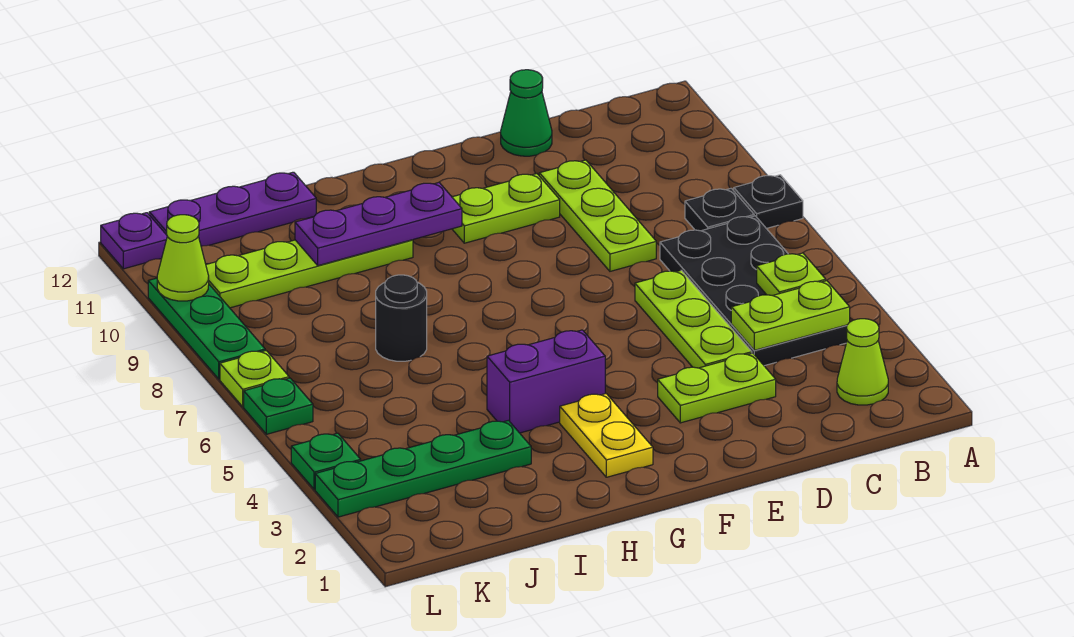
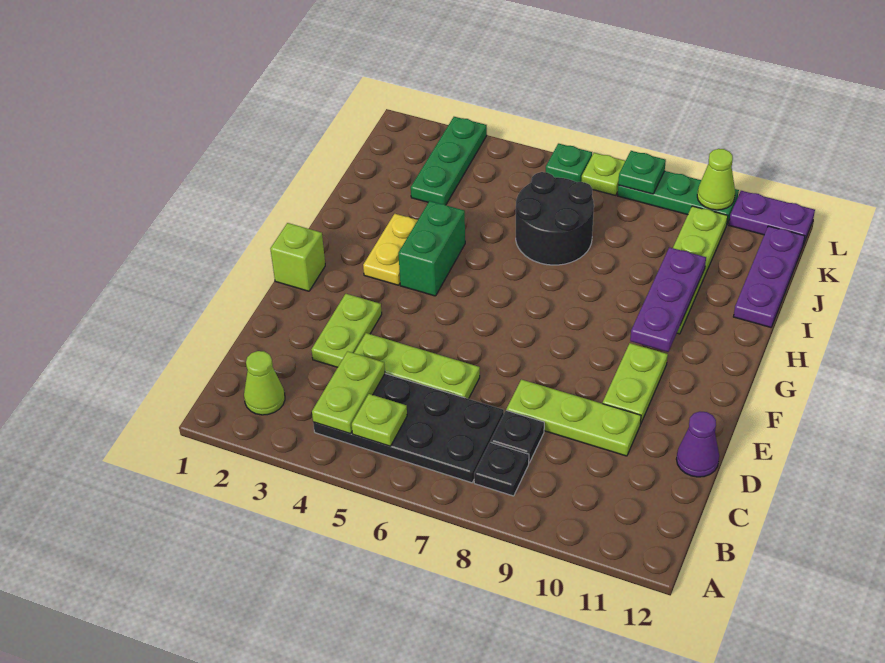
black 1x1 plate [734,175,803,228] -> black 1x1 plate moved to [491,410,544,463]
green 1x1 cone [501,70,552,156] -> purple 1x1 cone [676,412,719,477]
none -> lime 1x1 brick [270,223,325,291]
yellow 1x2 plate [560,394,653,477] -> yellow 1x2 plate turned to [363,214,418,285]
purple 1x2 brick [487,330,605,433] -> green 1x2 brick [398,201,465,296]
green 1x4 plate [315,420,531,517] -> green 1x3 plate [411,117,487,205]
black 1x1 round brick [376,275,427,361] -> black 2x2 round brick [516,172,594,265]
green 1x1 plate [291,433,361,490] -> green 1x1 plate moved to [618,151,666,194]
purple 1x1 plate [101,213,167,269] -> purple 1x2 plate [729,191,815,242]

